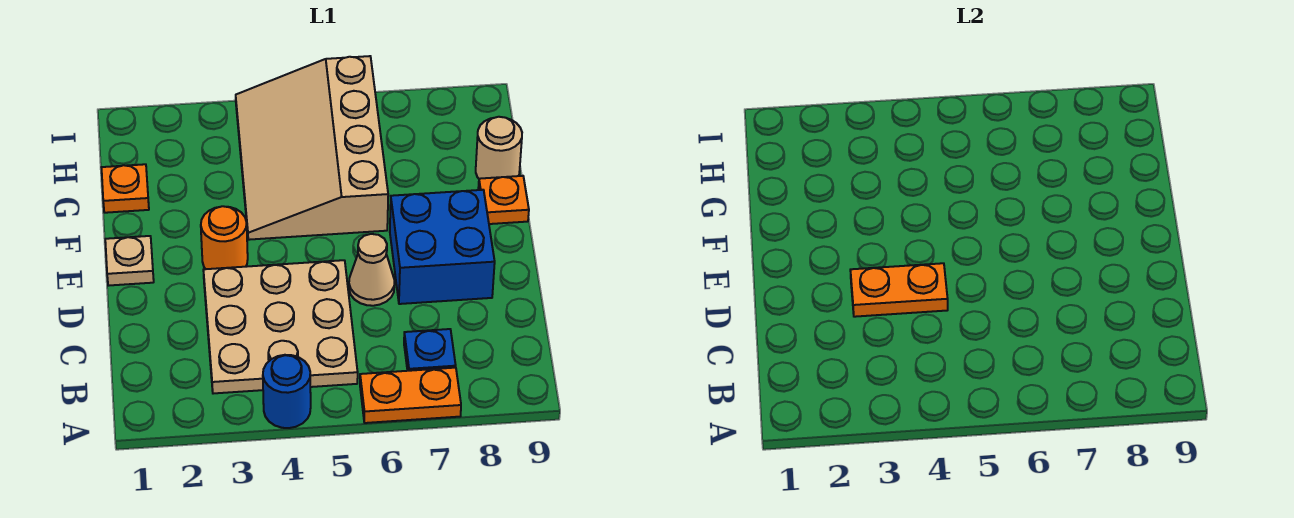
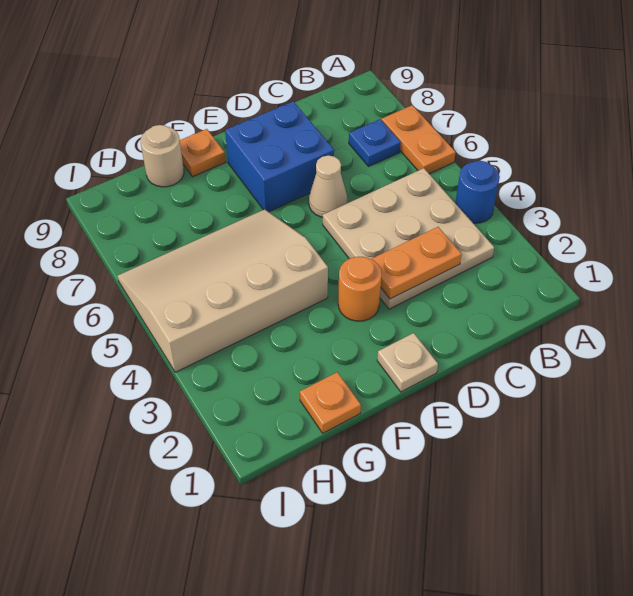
orange 1x2 plate [850,263,948,317] -> orange 1x2 plate turned to [372,227,462,299]
tan 3x4 slope [236,56,388,240] -> tan 3x4 slope turned to [117,209,328,372]

